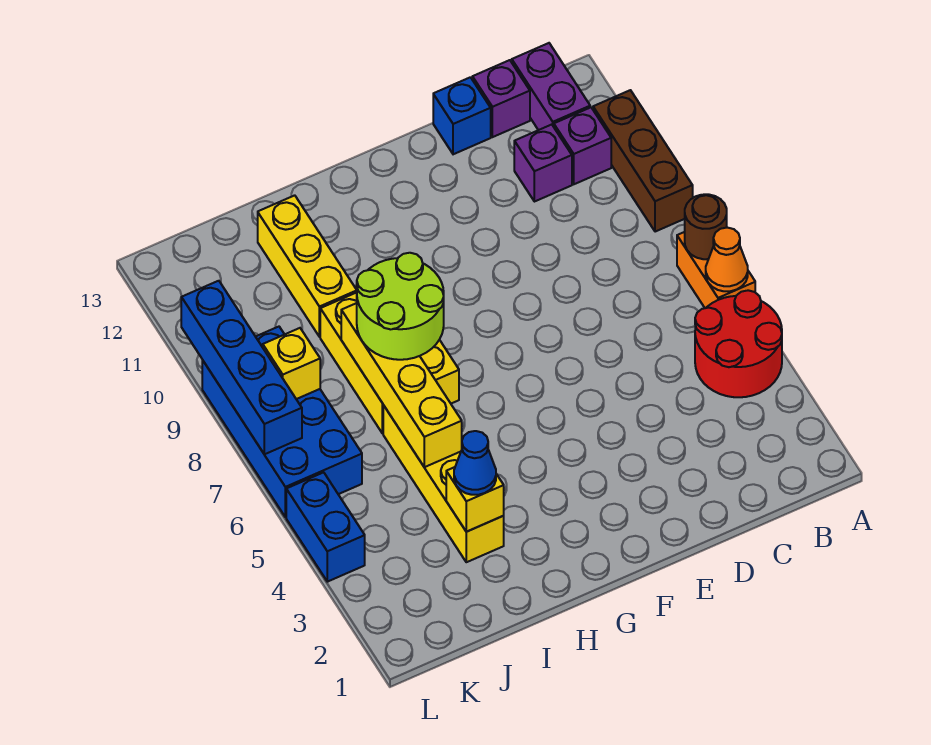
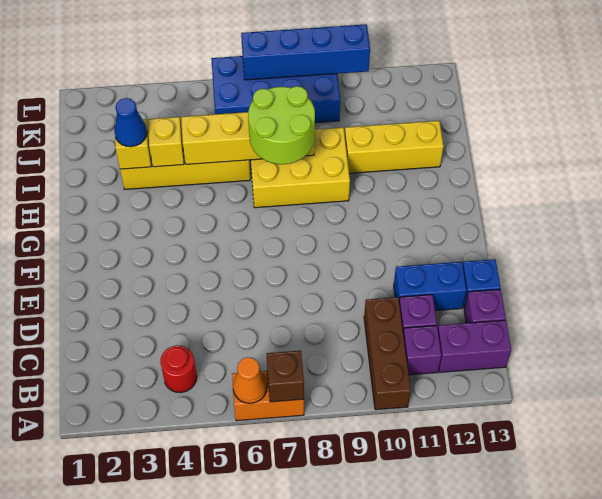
red 2x2 round brick [695,290,782,397] -> red 1x1 round brick [160,345,197,393]
brown 1x1 round brick [685,194,727,259] -> brown 1x1 brick [267,351,304,402]
brown 1x3 brick [593,90,693,232] -> brown 1x3 brick turned to [364,297,411,410]
yellow 1x1 brick [263,328,320,399] -> yellow 1x1 brick moved to [148,117,184,167]
blue 1x2 brick [286,472,365,582] -> blue 1x2 brick moved to [394,262,466,311]

